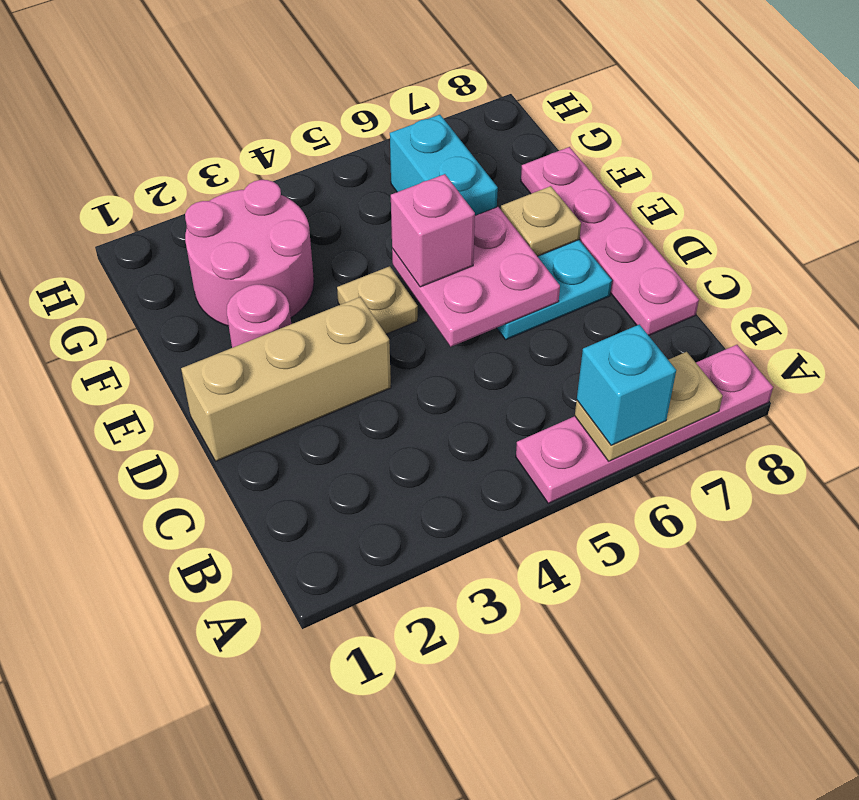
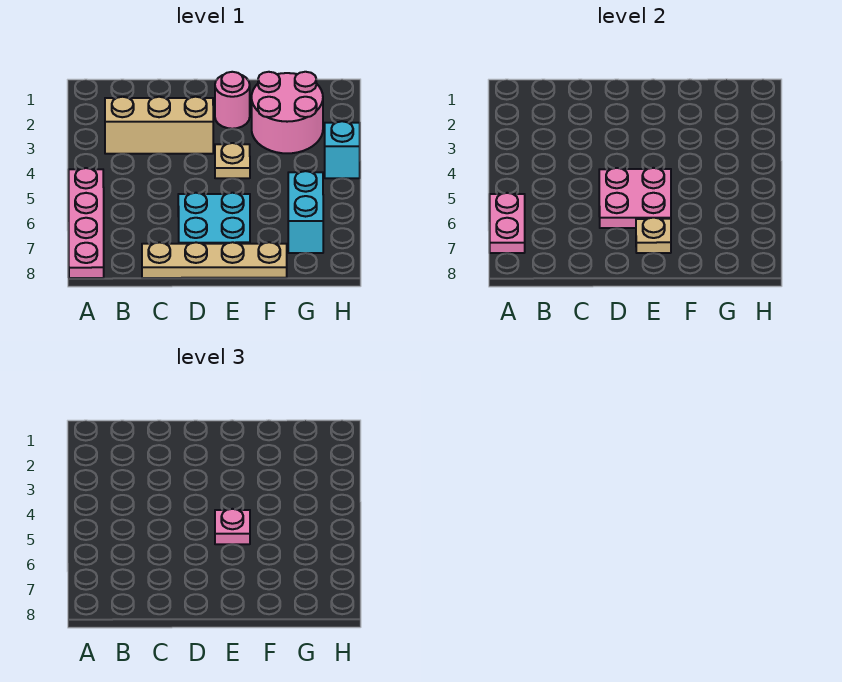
tan 1x2 plate [575,352,723,461] -> pink 1x2 plate [490,193,525,253]
cyan 1x1 brick [577,324,676,445] -> cyan 1x1 brick moved to [325,121,360,178]
pink 1x4 plate [521,147,699,335] -> tan 1x4 plate [142,242,287,278]
tan 1x3 brick [181,297,391,461] -> tan 1x3 brick turned to [105,97,213,154]
pink 1x1 brick [391,174,475,287] -> pink 1x1 plate [215,509,250,544]
cyan 1x2 brick [390,115,498,216] -> cyan 1x2 brick turned to [288,171,323,253]

